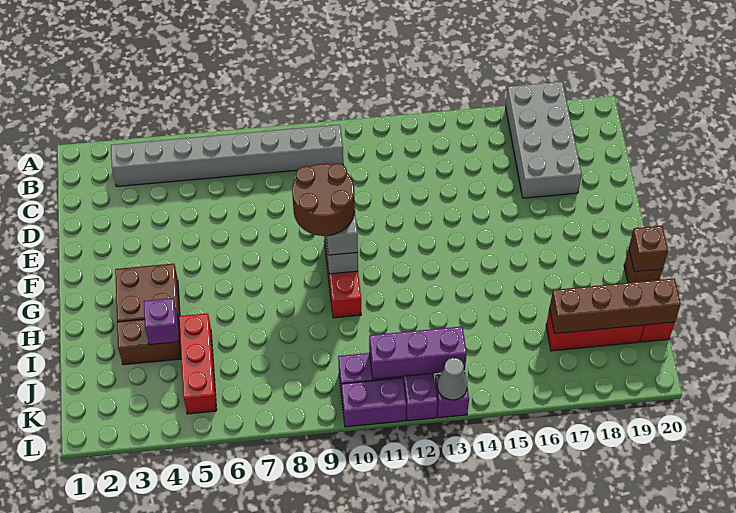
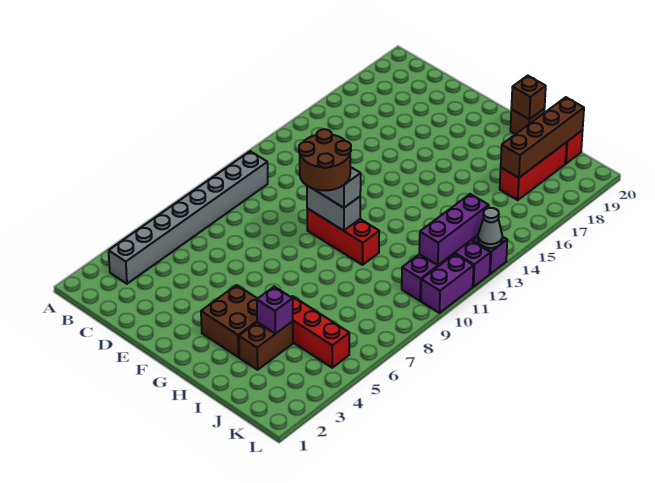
grey 2x4 brick [506,82,582,198] -> none

